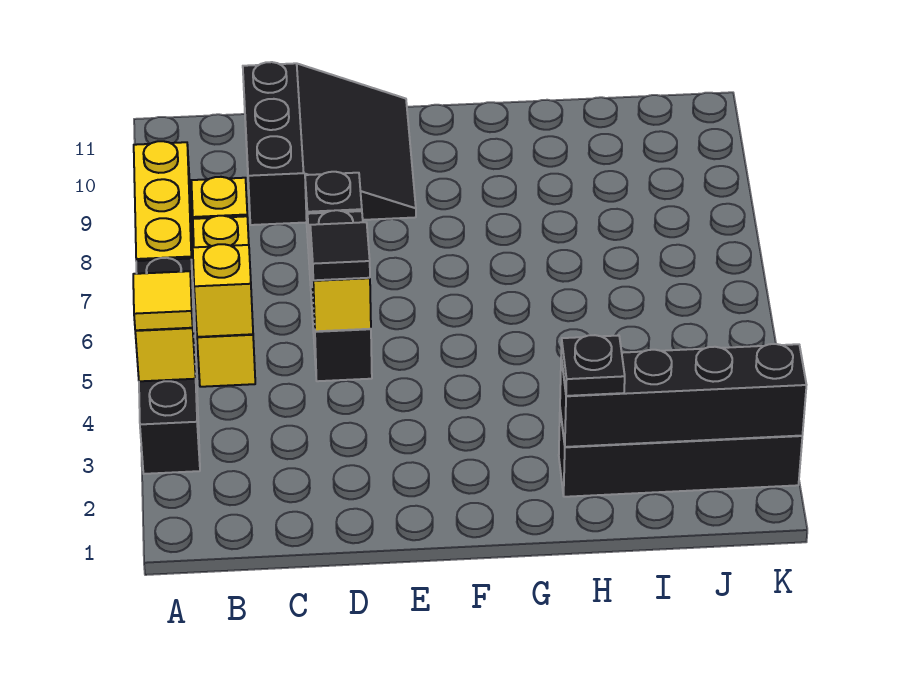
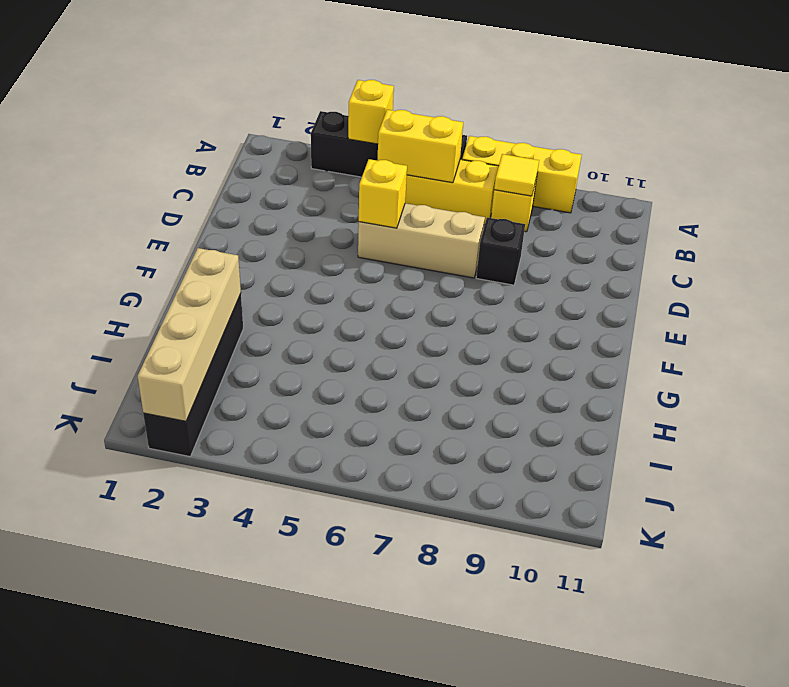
yellow 1x1 tile [133,271,193,330] -> yellow 1x1 tile moved to [494,154,539,196]
yellow 1x1 brick [193,244,253,337] -> yellow 1x2 brick [378,110,463,183]
black 3x3 slope [243,62,416,225] -> none
black 1x3 brick [308,210,372,381] -> tan 1x3 brick [358,203,485,278]
black 1x1 tile [310,222,370,280] -> none
black 1x4 brick [560,344,806,447] -> tan 1x4 brick [138,248,241,421]
black 1x1 plate [561,335,625,396] -> none

